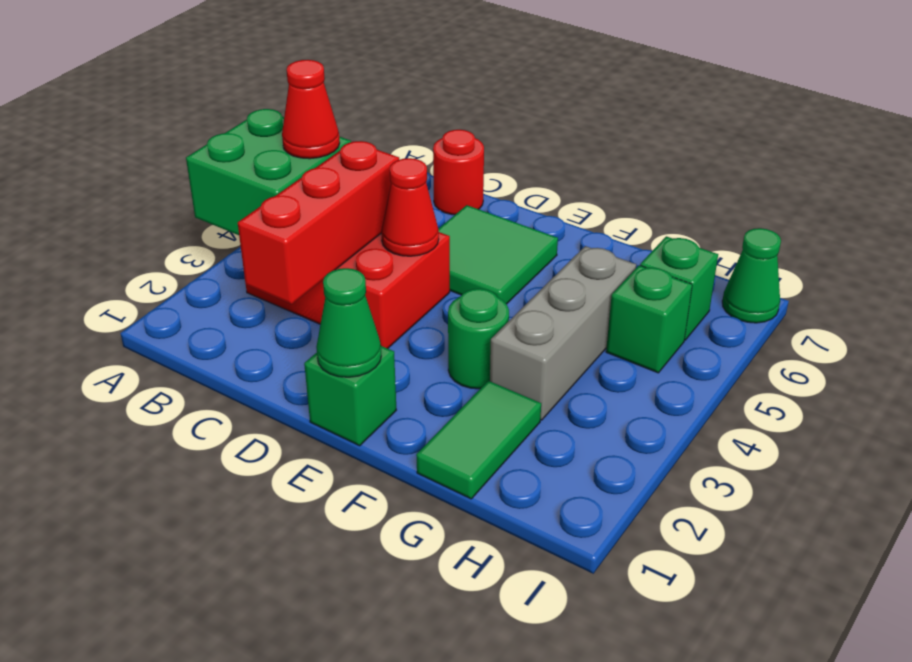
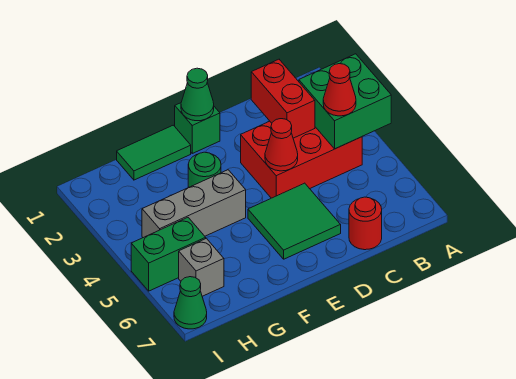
red 1x3 brick [238,141,399,304] -> red 1x2 brick [251,59,315,138]
green 1x2 tile [416,381,541,499] -> green 1x2 tile turned to [117,125,191,180]
grey 1x3 brick [490,246,636,420] -> grey 1x3 brick turned to [142,170,246,238]
green 1x1 brick [606,265,692,373] -> green 1x2 brick [131,218,206,291]
green 1x1 brick [640,236,718,340] -> grey 1x1 brick [179,238,224,296]

